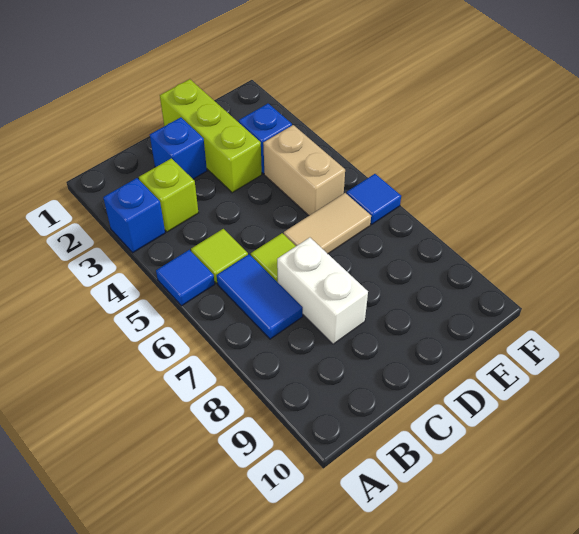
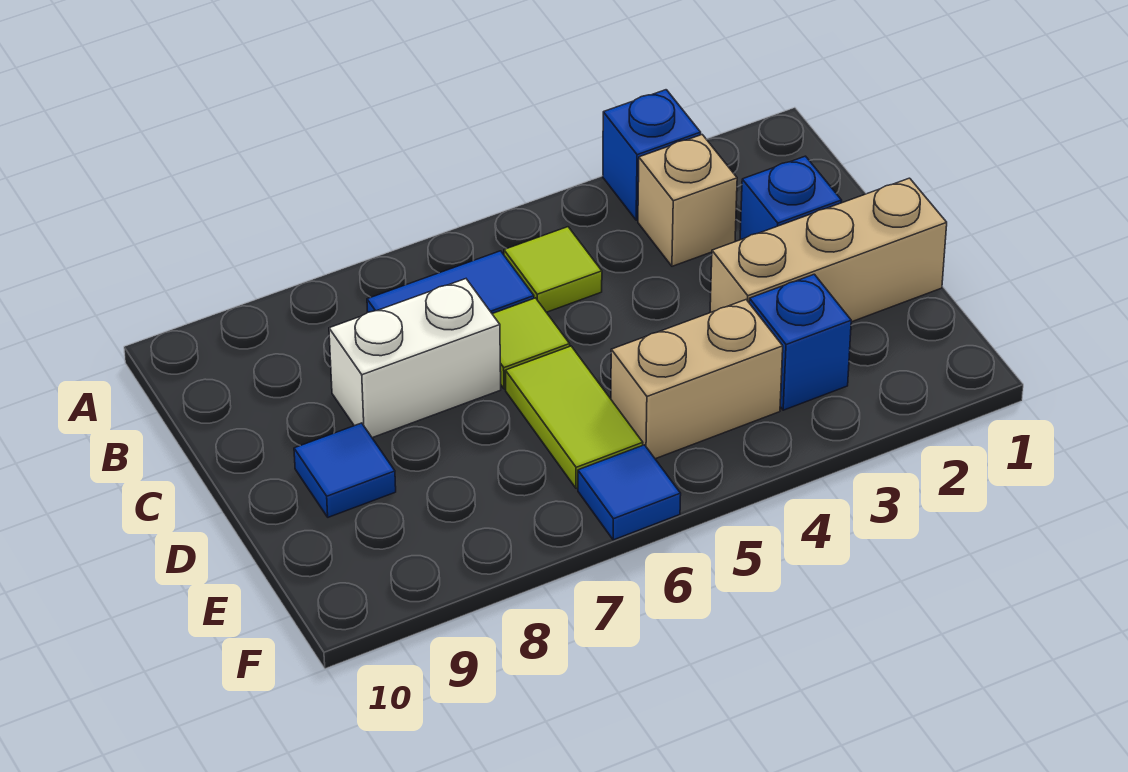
blue 1x1 tile [156,250,215,306] -> blue 1x1 tile moved to [294,423,396,517]
lime 1x1 brick [139,158,198,232] -> tan 1x1 brick [638,135,737,266]
lime 1x3 brick [160,79,262,193] -> tan 1x3 brick [710,178,947,322]
tan 1x2 tile [284,193,371,254] -> lime 1x2 tile [506,346,643,489]

